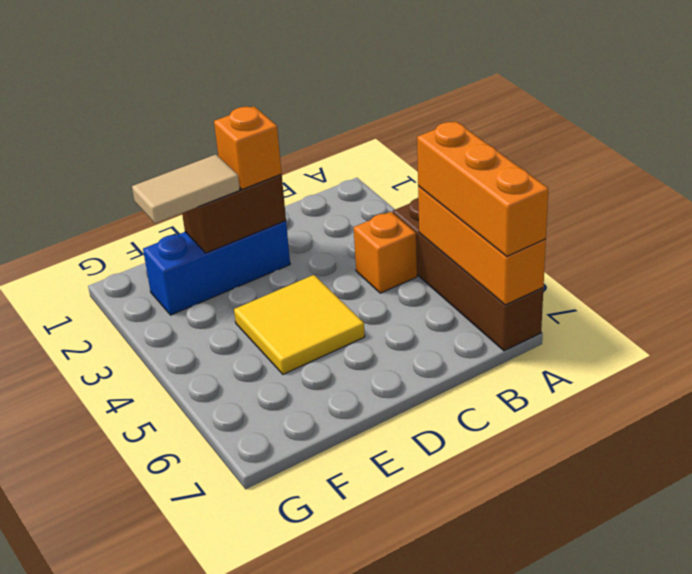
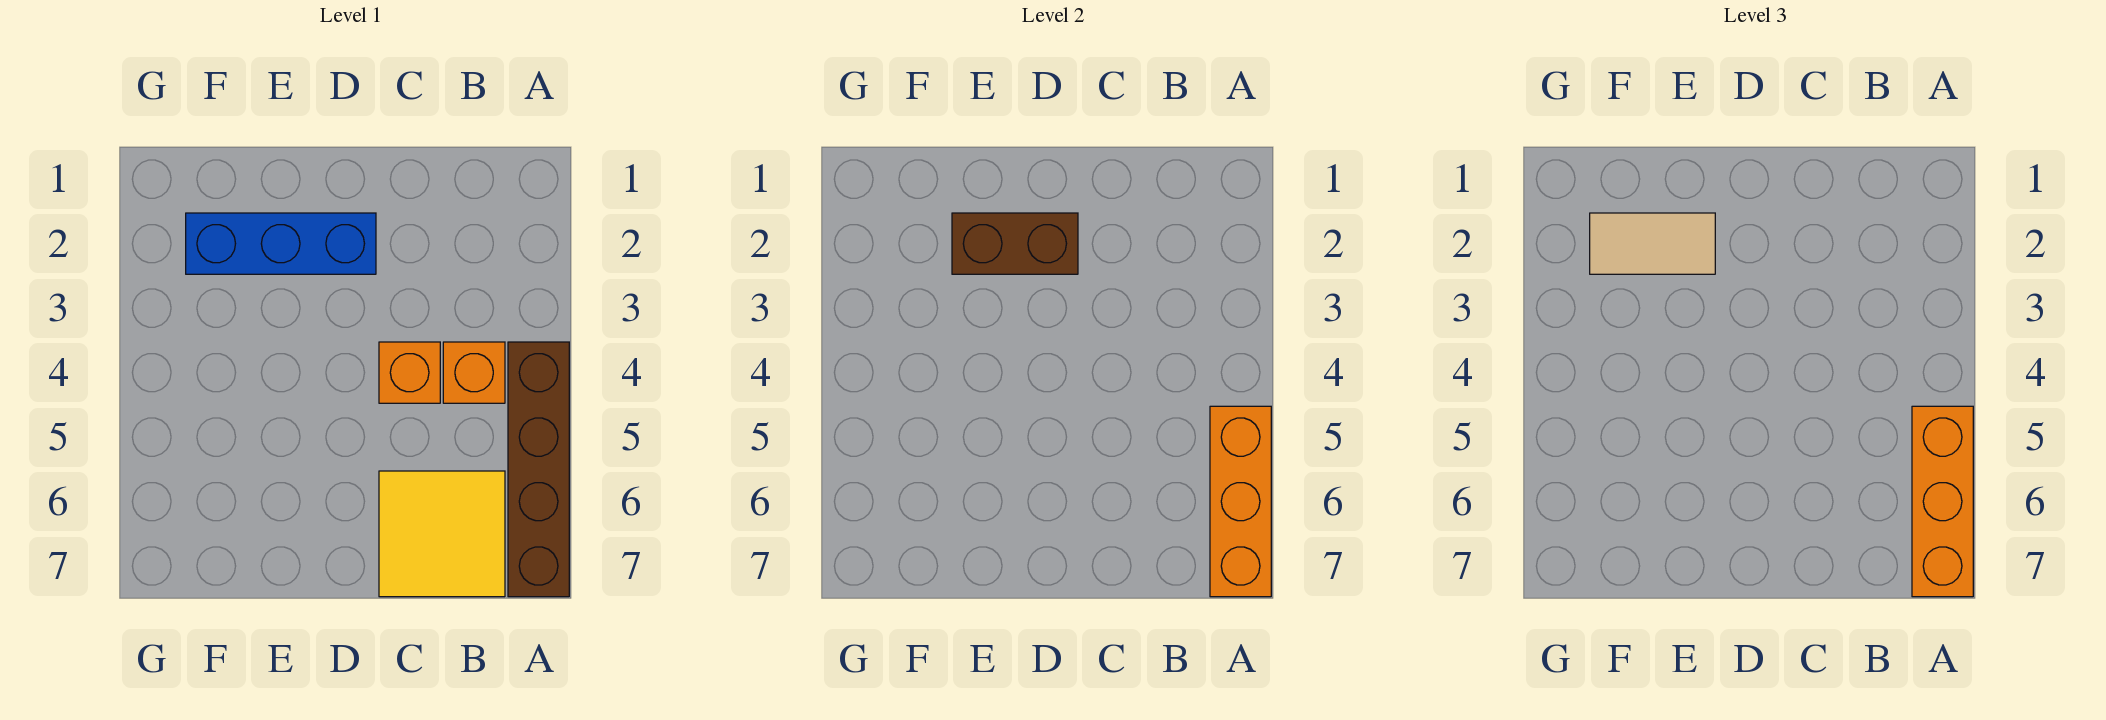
orange 1x1 brick [214,106,282,189] -> orange 1x1 brick moved to [379,342,440,403]
yellow 2x2 tile [234,275,365,374] -> yellow 2x2 tile moved to [379,471,505,597]

